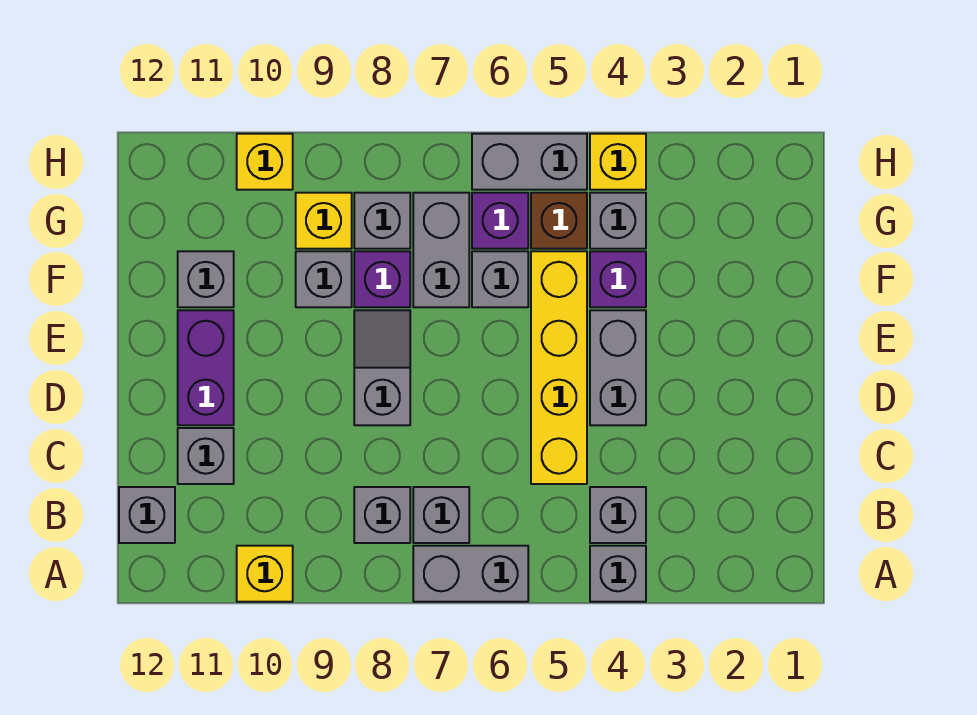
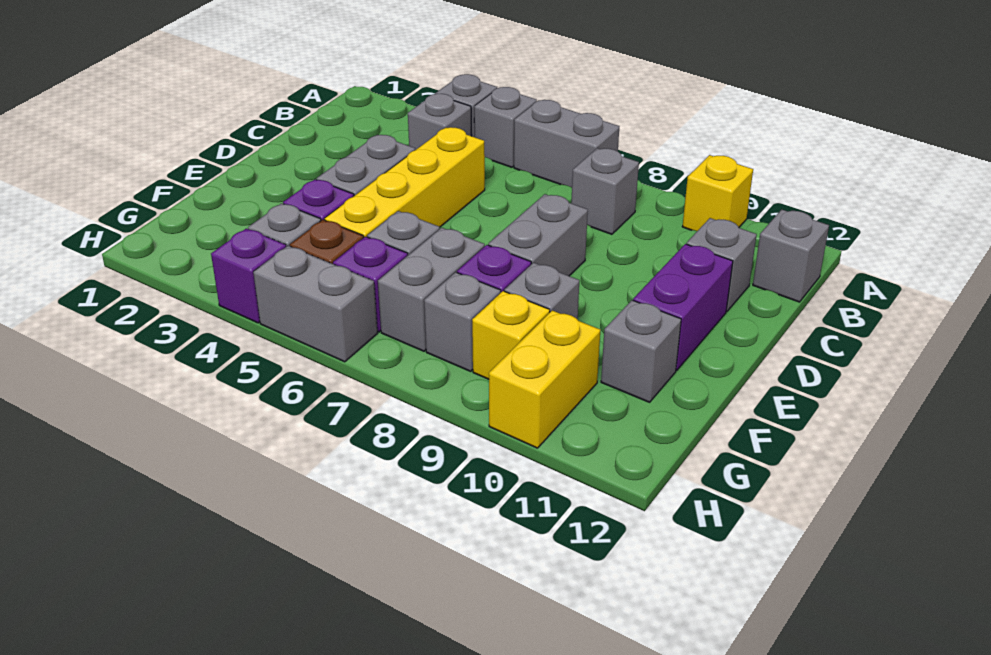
grey 1x1 brick [413,487,469,543] -> grey 1x1 brick moved to [474,87,537,167]
grey 1x2 slope [354,310,410,425] -> grey 1x2 brick [488,194,588,276]
yellow 1x1 brick [590,134,646,190] -> purple 1x1 brick [211,228,286,323]
yellow 1x1 brick [237,134,293,190] -> yellow 1x2 brick [489,310,600,448]

